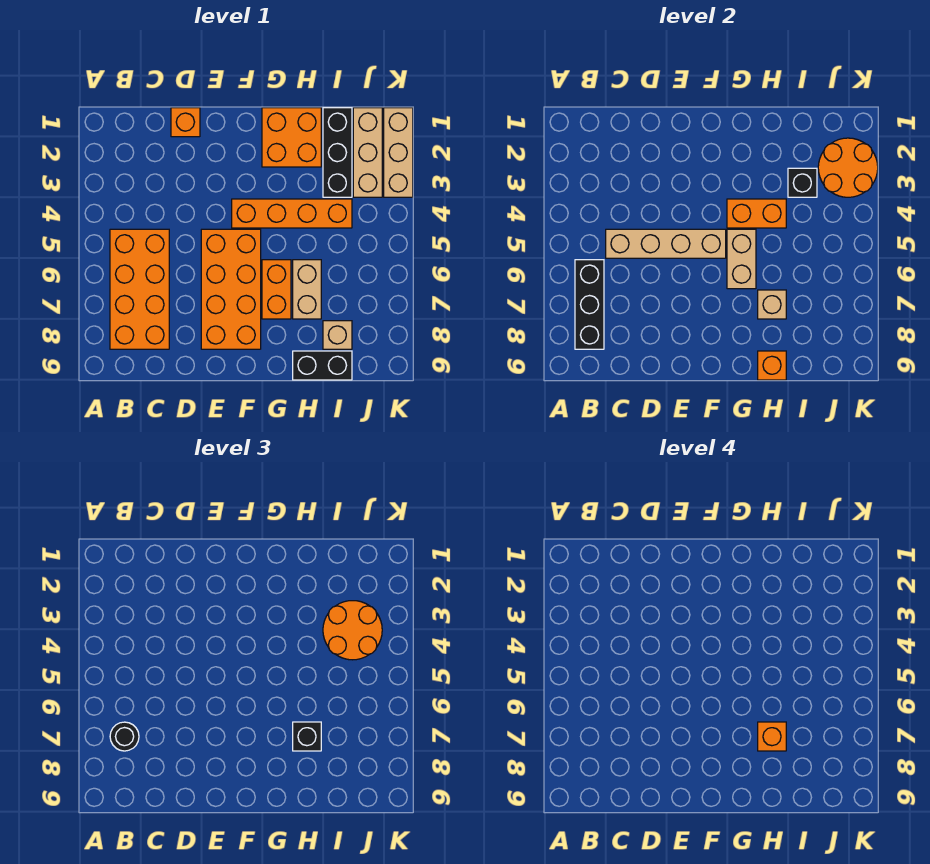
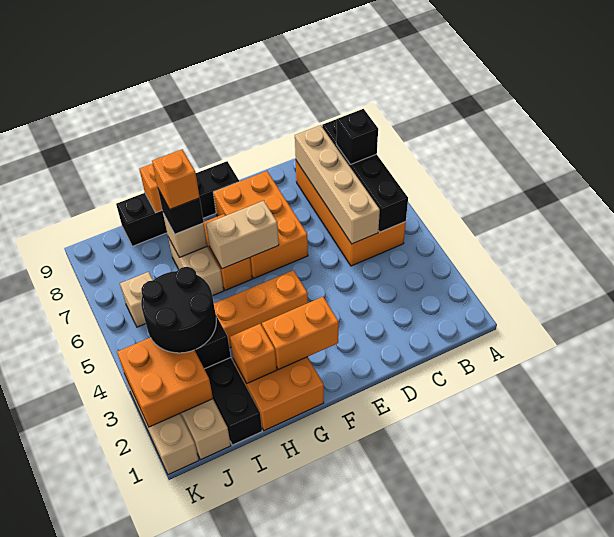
black 1x3 brick [575,260,604,349] -> black 1x4 brick [322,119,408,232]
black 1x1 round brick [110,722,139,751] -> black 1x1 brick [336,109,378,164]
tan 1x4 brick [606,229,726,258] -> tan 1x4 brick turned to [295,125,380,244]
orange 1x1 brick [171,108,200,137] -> orange 1x1 brick moved to [230,324,277,383]
orange 2x4 brick [201,229,261,349] -> orange 2x3 brick [213,171,308,278]
orange 1x2 brick [727,199,786,228] -> orange 1x2 brick moved to [262,297,339,370]
tan 1x2 brick [727,229,756,289] -> tan 1x2 brick turned to [206,201,279,269]
black 1x2 brick [293,351,352,380] -> black 1x4 brick [116,161,239,246]
orange 2x2 round brick [323,601,382,660] -> black 2x2 round brick [141,267,216,353]
tan 1x1 brick [323,321,352,349] -> tan 1x1 brick moved to [120,272,153,327]
orange 2x2 round brick [818,138,878,197] -> orange 2x2 brick [117,338,213,427]

